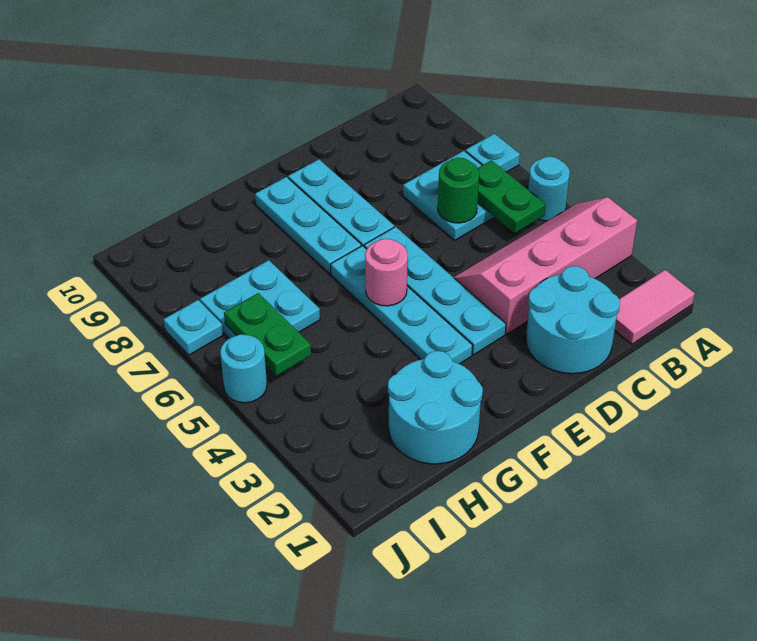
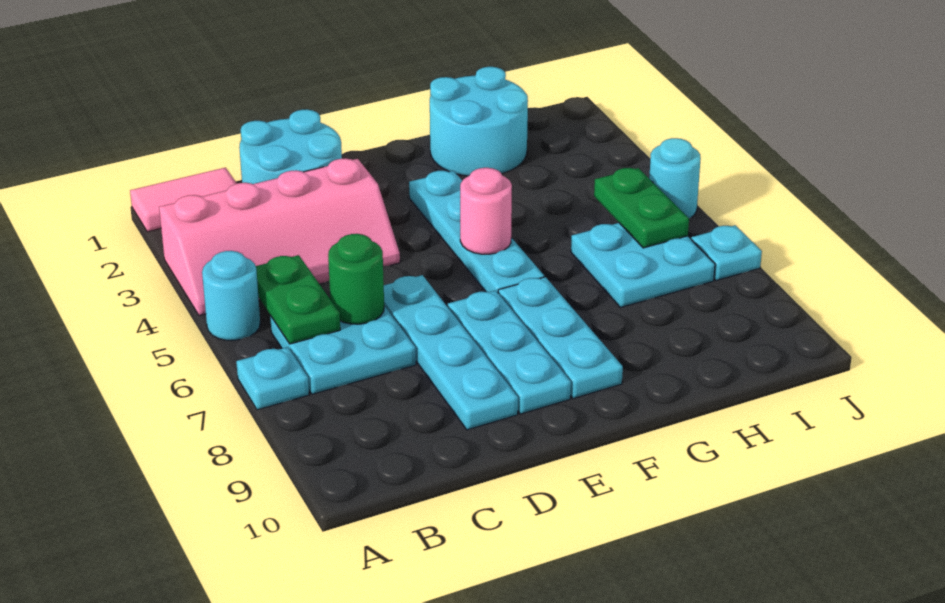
cyan 1x4 plate [364,227,506,355] -> cyan 1x4 plate moved to [384,275,518,430]

